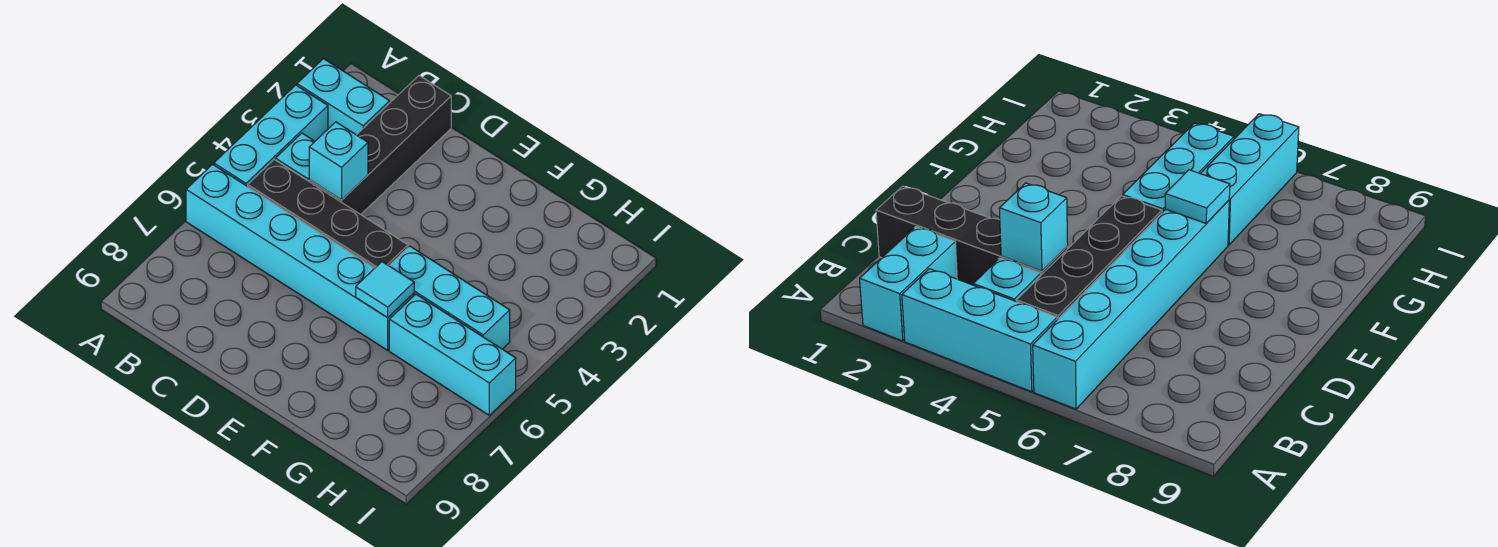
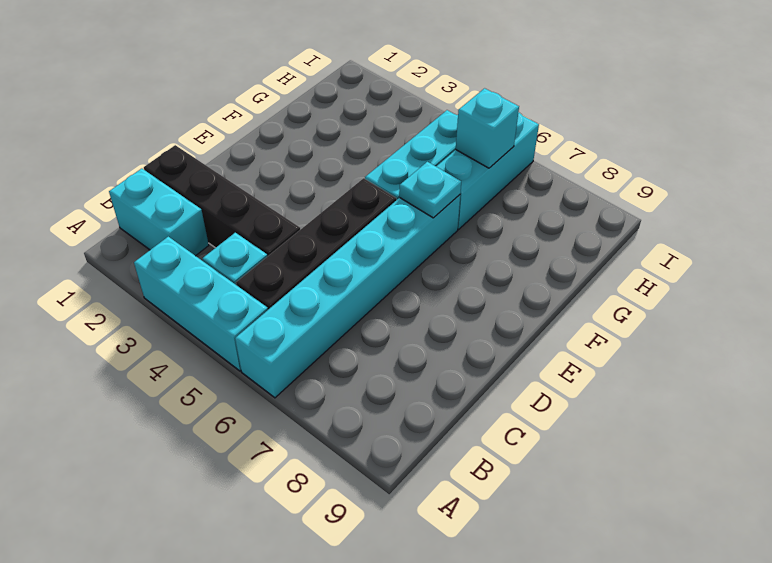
cyan 1x2 brick [297,59,390,135] -> cyan 1x2 brick turned to [109,169,209,256]
cyan 1x1 brick [309,122,368,200] -> cyan 1x1 brick moved to [456,88,519,168]
cyan 1x1 tile [356,262,414,318] -> cyan 1x1 plate [399,162,461,218]

